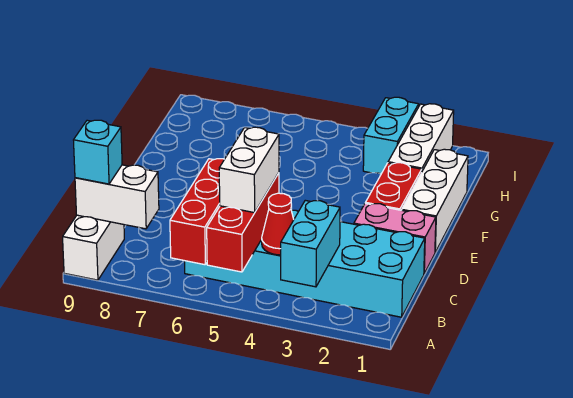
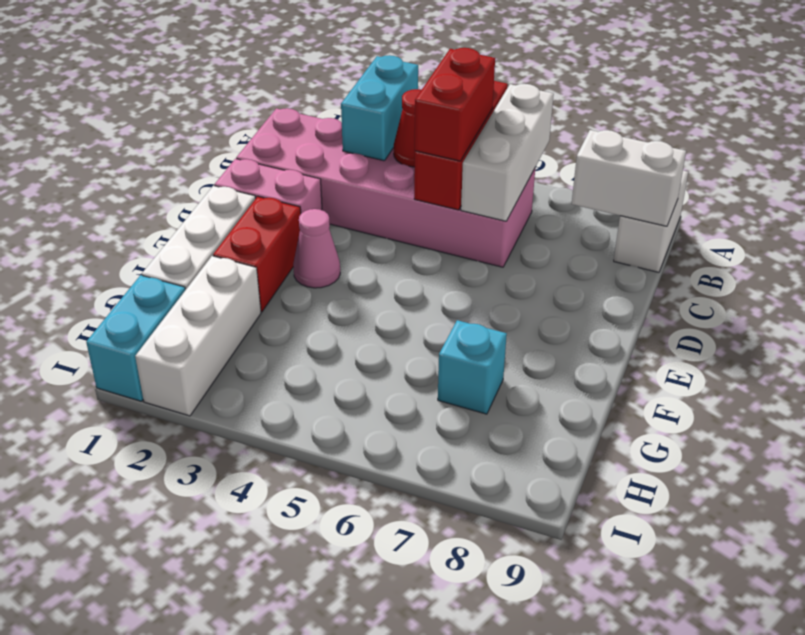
red 1x3 brick [170,159,224,265] -> white 1x3 brick [461,84,554,221]
cyan 2x6 brick [184,210,425,317] -> pink 2x6 brick [236,108,535,267]
white 1x2 brick [219,127,279,213] -> red 1x2 brick [415,48,495,161]
cyan 1x1 brick [74,120,122,184] -> cyan 1x1 brick moved to [438,320,507,414]
none -> pink 1x1 cone [293,209,340,288]
cyan 1x2 brick [363,97,419,174] -> cyan 1x2 brick moved to [86,275,185,401]

